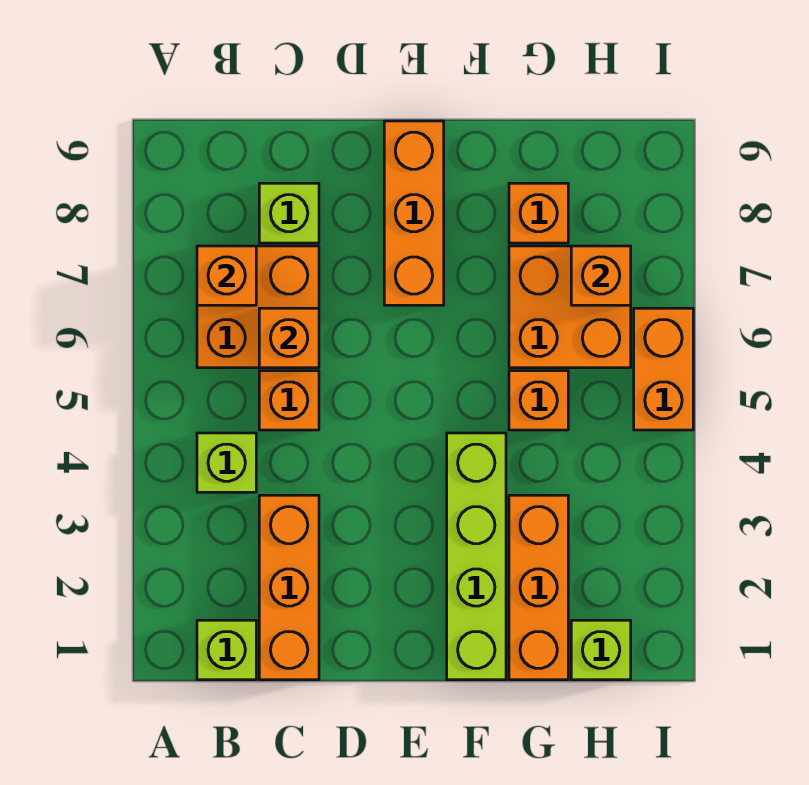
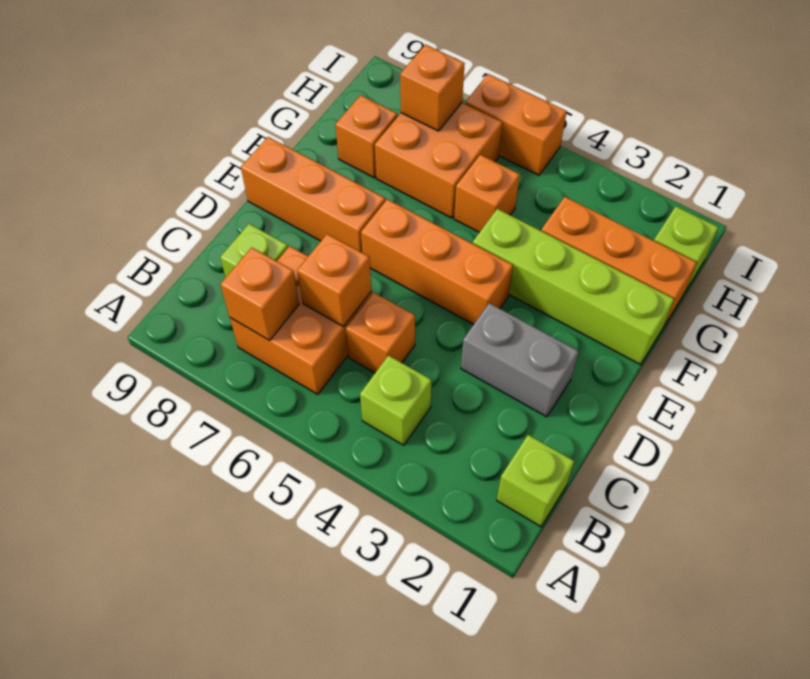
orange 1x3 brick [259,495,319,680] -> orange 1x3 brick moved to [361,199,513,325]
none -> grey 1x2 brick [461,303,579,417]

